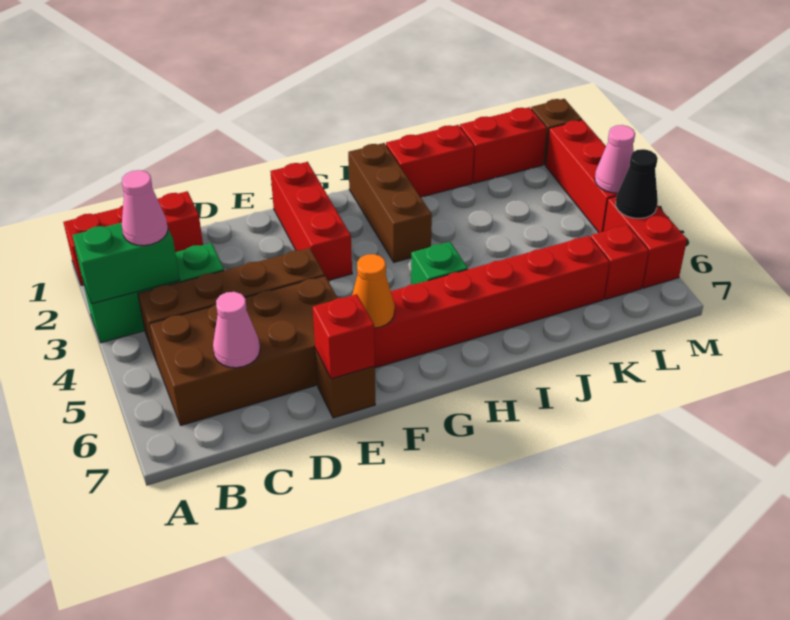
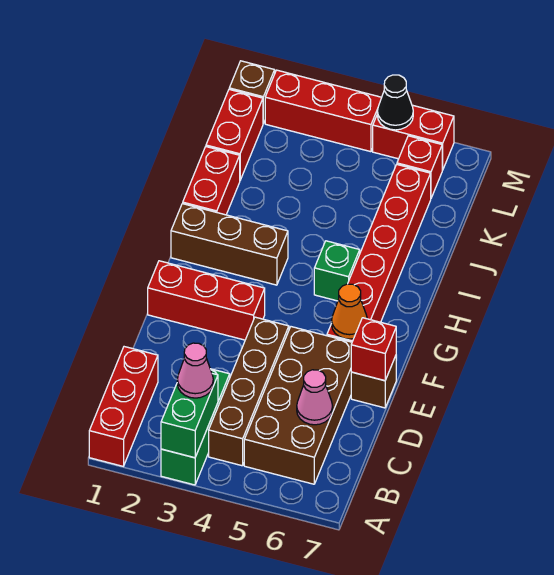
pink 1x1 cone [595,125,635,193] -> none

